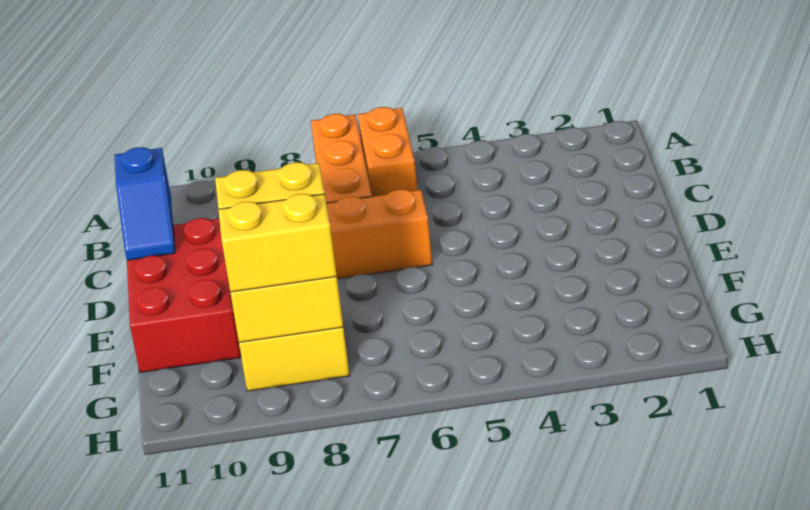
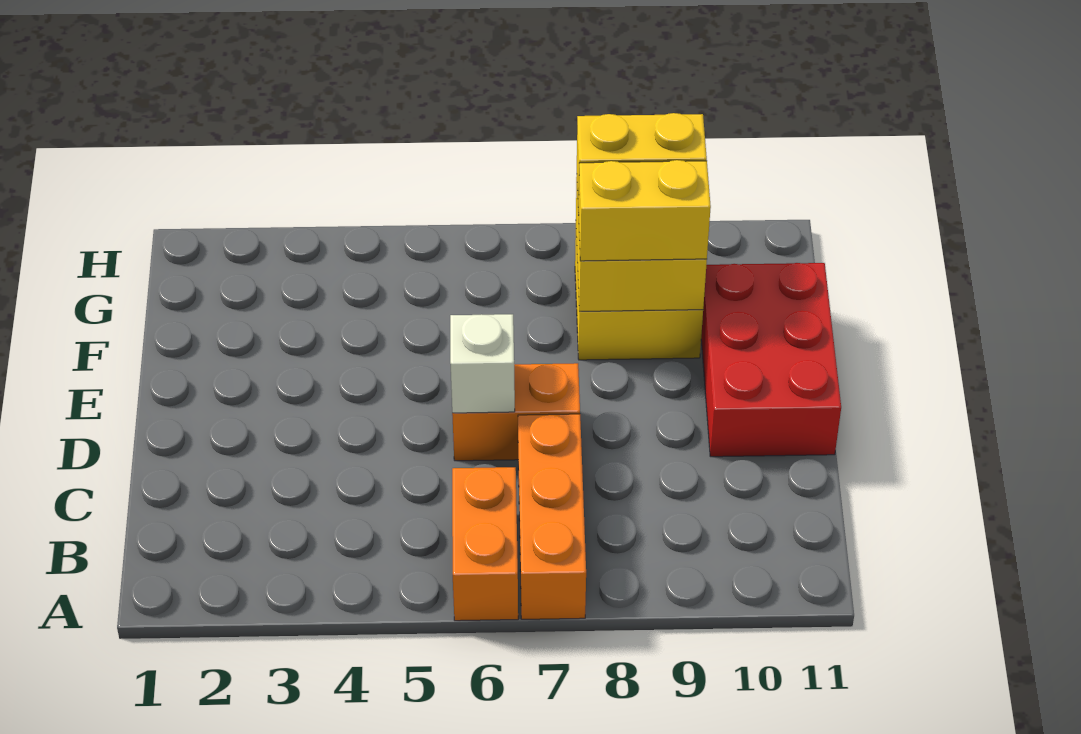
blue 1x2 slope [115,147,175,260] -> none
none -> white 1x1 brick [450,314,515,413]

